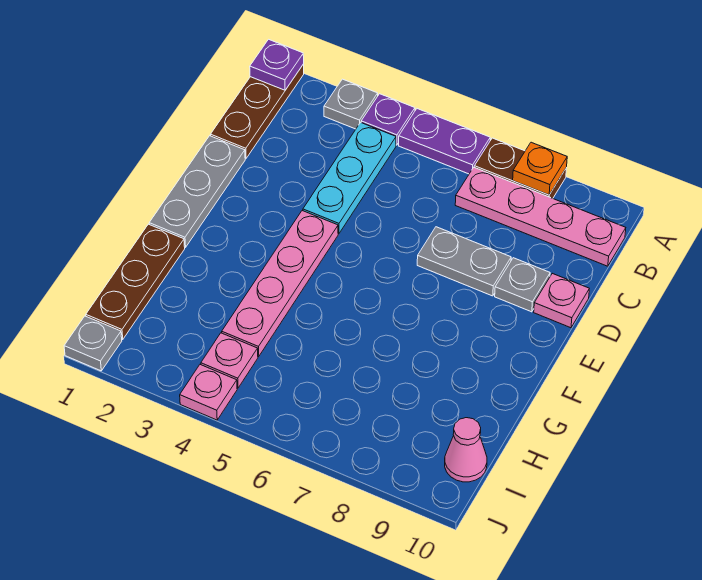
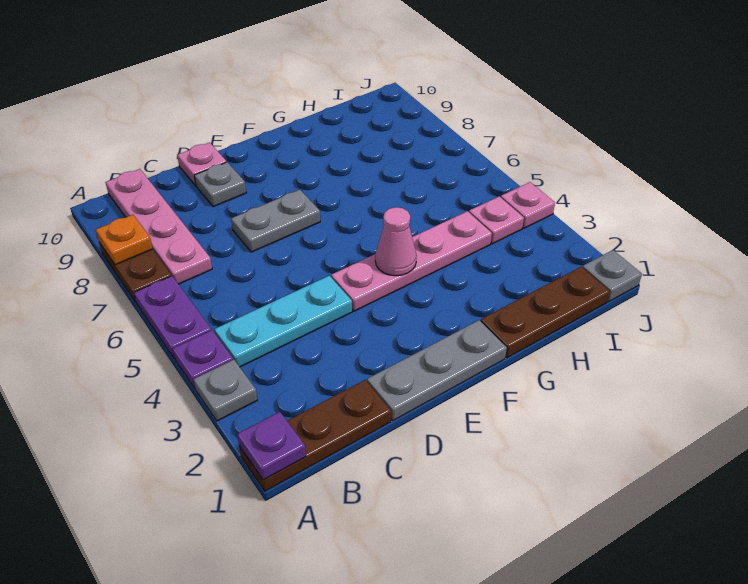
grey 1x2 plate [417,227,511,296] -> grey 1x2 plate turned to [231,190,320,252]
pink 1x1 cone [445,418,487,482] -> pink 1x1 cone moved to [375,207,417,276]

